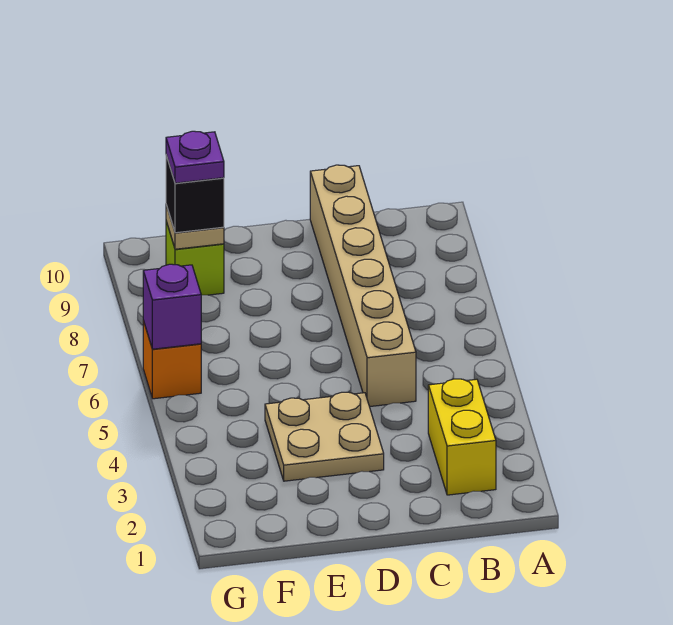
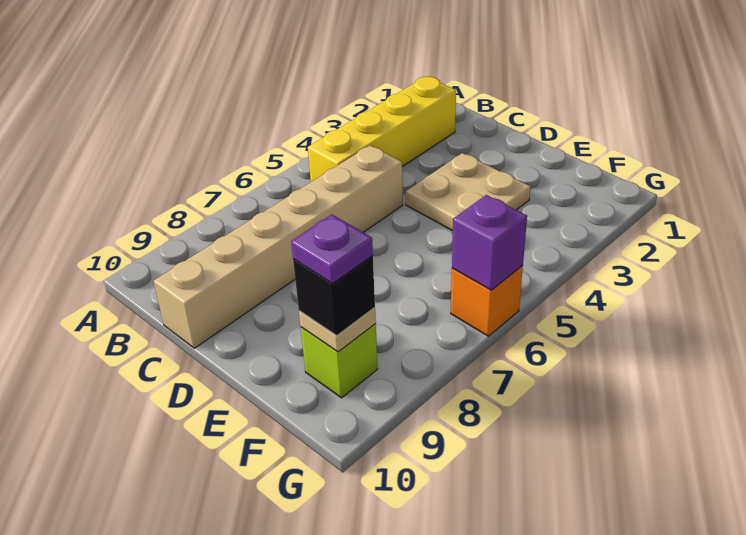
yellow 1x2 brick [428,379,496,495] -> yellow 1x4 brick [308,77,456,182]

